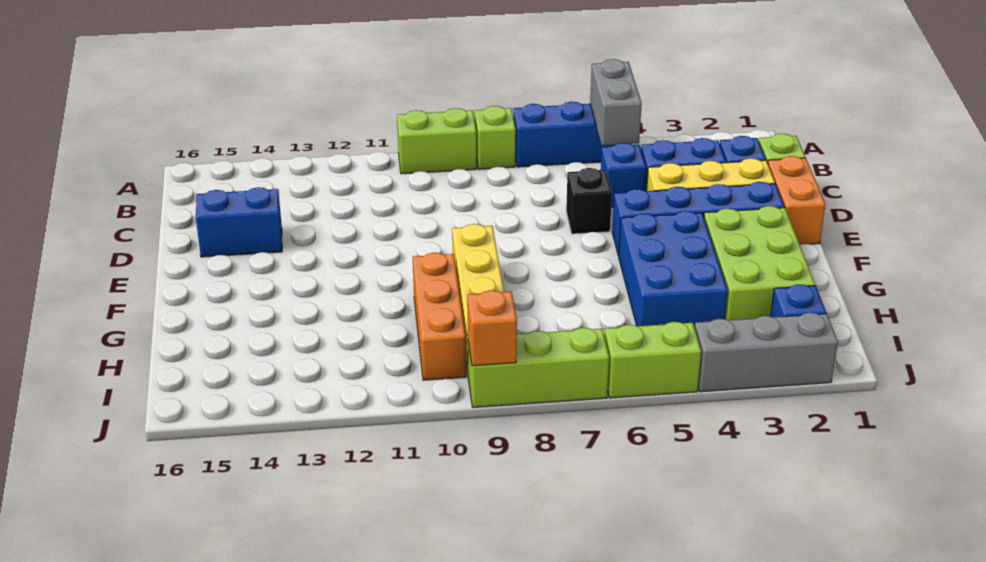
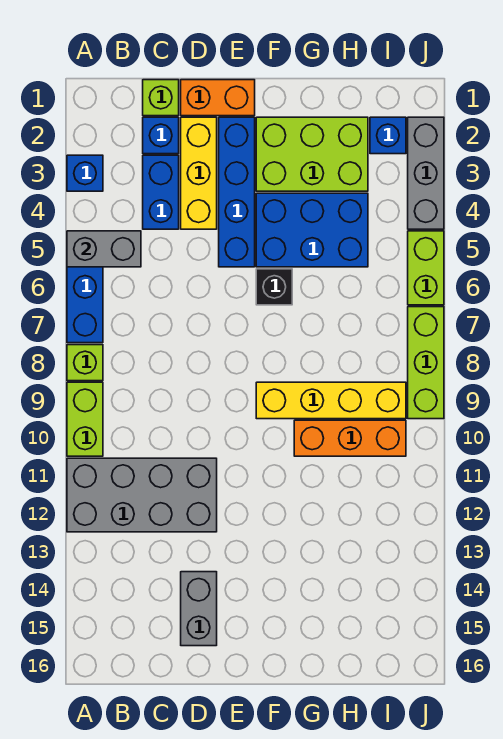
none -> grey 2x4 brick [67,458,217,532]
blue 1x1 brick [601,143,646,207] -> blue 1x1 brick moved to [67,155,103,191]
black 1x1 brick [566,168,612,234] -> black 1x1 brick moved to [256,269,292,305]
blue 1x2 brick [196,187,282,257] -> grey 1x2 brick [181,572,217,646]
orange 1x1 brick [467,290,517,366] -> none

